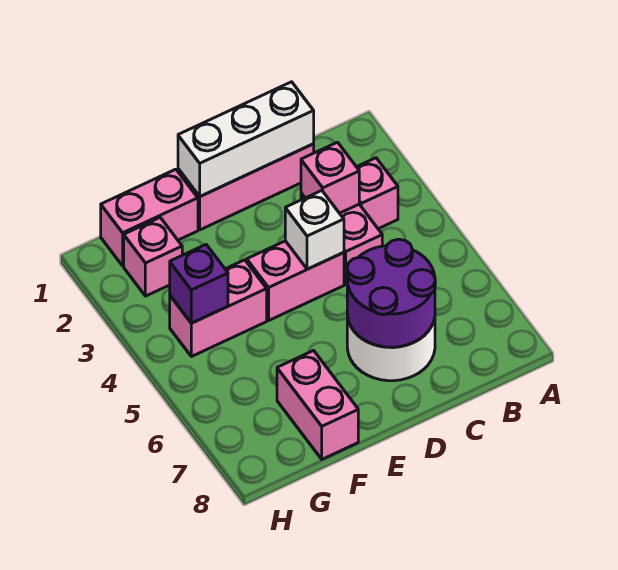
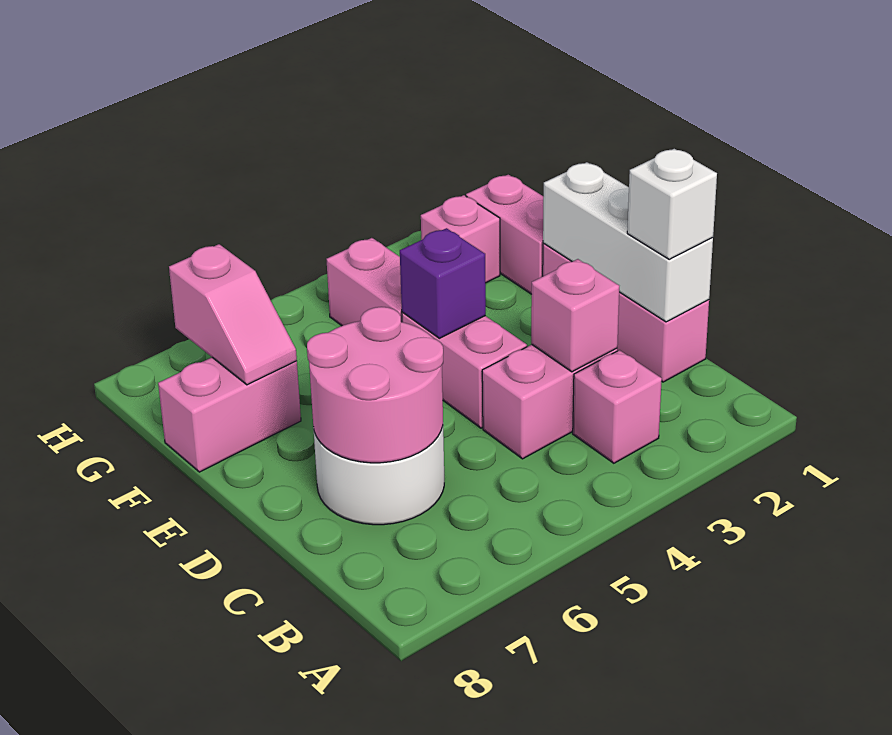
purple 2x2 round brick [347,239,435,347] -> pink 2x2 round brick [307,307,443,463]
white 1x1 brick [285,191,344,269] -> white 1x1 brick moved to [627,149,717,259]
none -> pink 1x2 slope [169,244,297,385]
purple 1x1 brick [170,245,228,323] -> purple 1x1 brick moved to [400,228,486,338]

